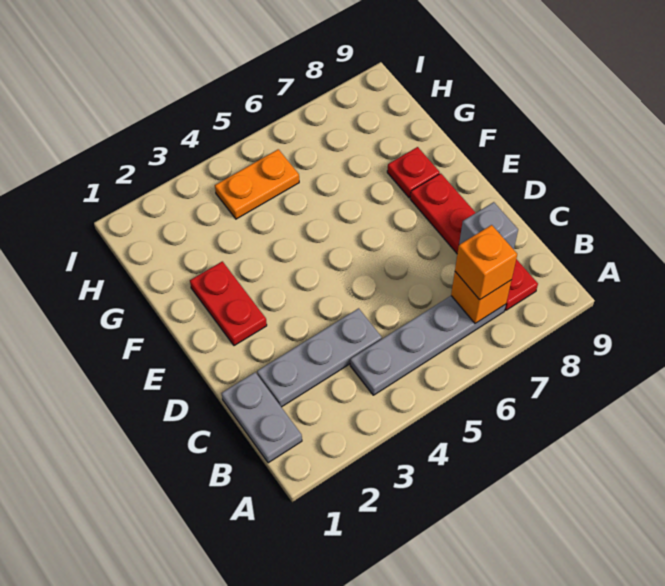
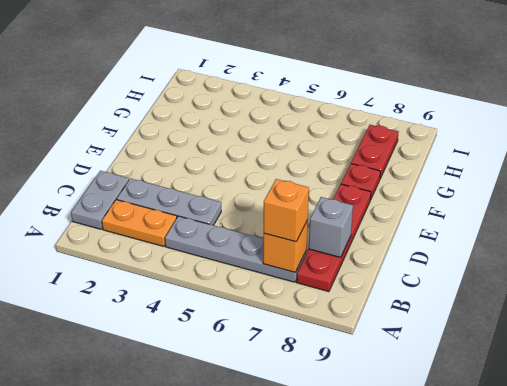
red 1x2 plate [190,261,267,346] -> red 1x2 plate moved to [351,125,399,178]
orange 1x2 plate [215,149,299,219] -> orange 1x2 plate moved to [102,200,177,246]

